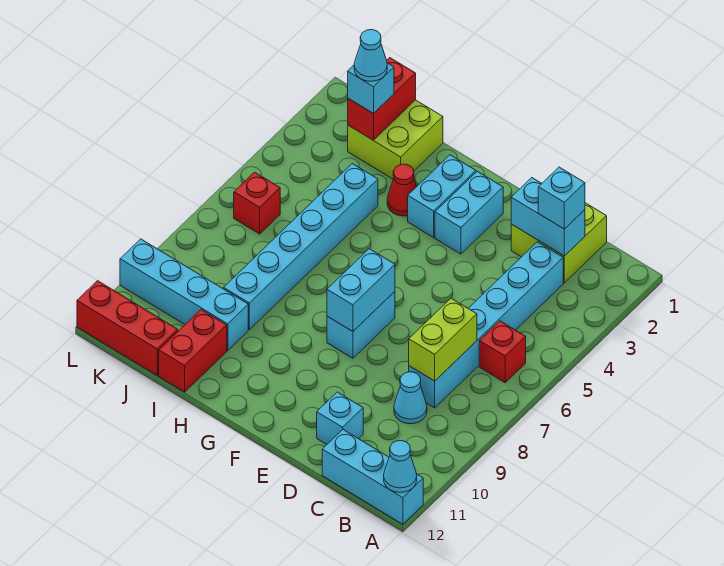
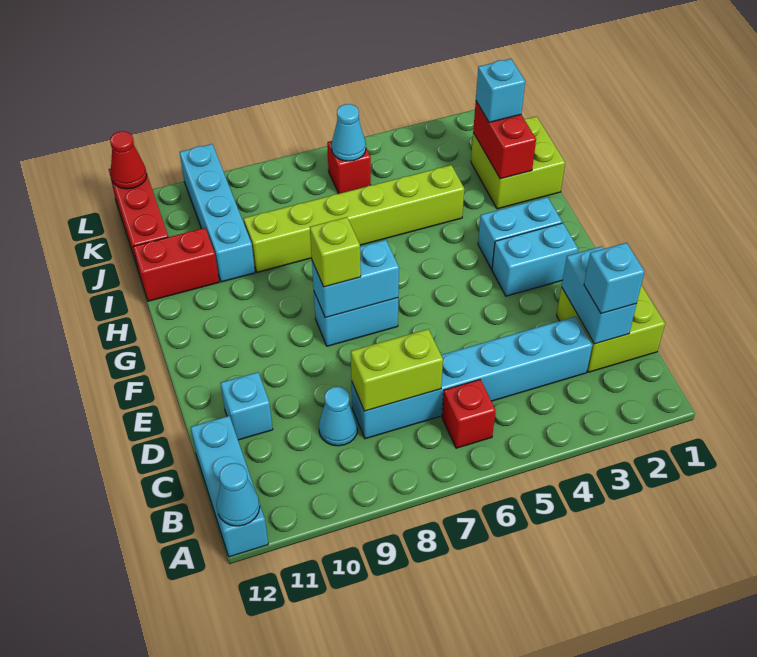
none -> lime 1x1 brick [310,217,361,287]
red 1x1 cone [387,164,417,216] -> red 1x1 cone moved to [110,131,147,189]
cyan 1x6 brick [224,164,378,329] -> lime 1x6 brick [244,165,464,272]
red 1x2 brick [348,58,416,140] -> red 1x2 brick turned to [473,101,536,179]
cyan 1x1 cone [354,30,387,81] -> cyan 1x1 cone moved to [332,104,366,161]

